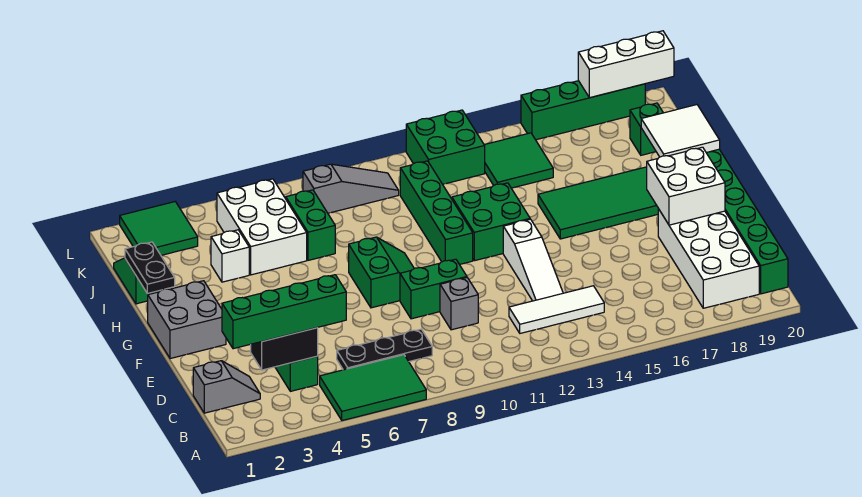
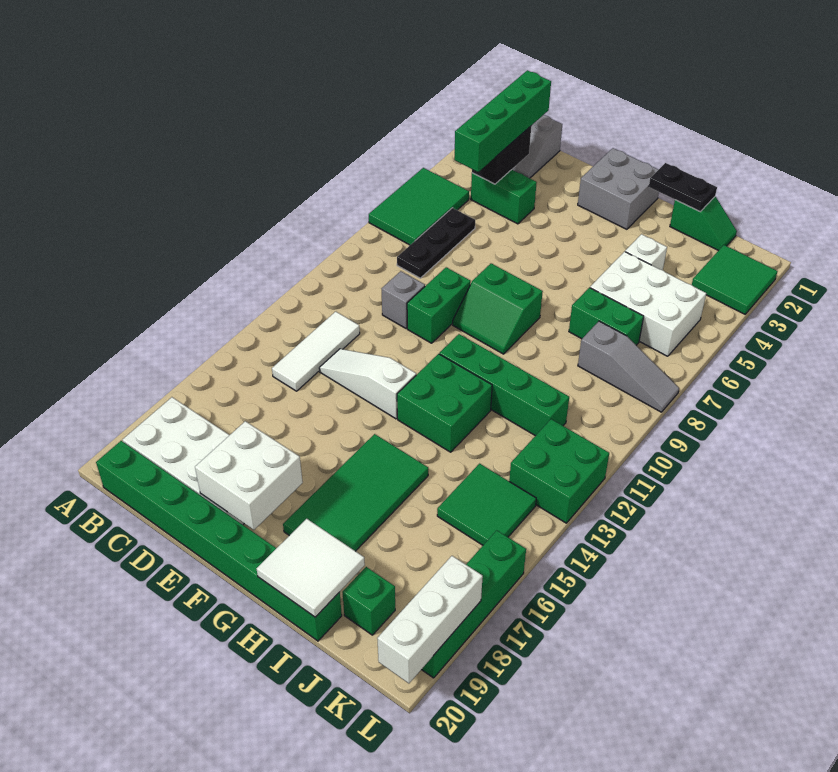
grey 1x3 slope [303,164,399,213] -> grey 1x3 slope turned to [578,321,679,412]

